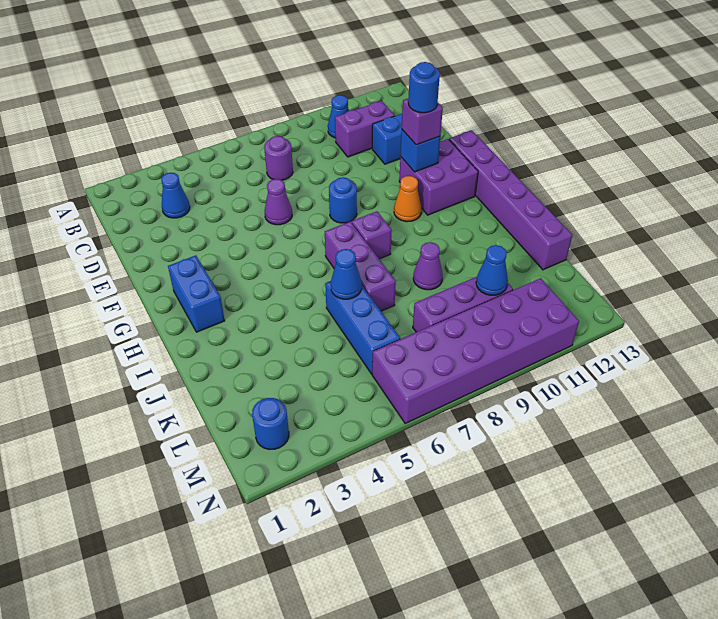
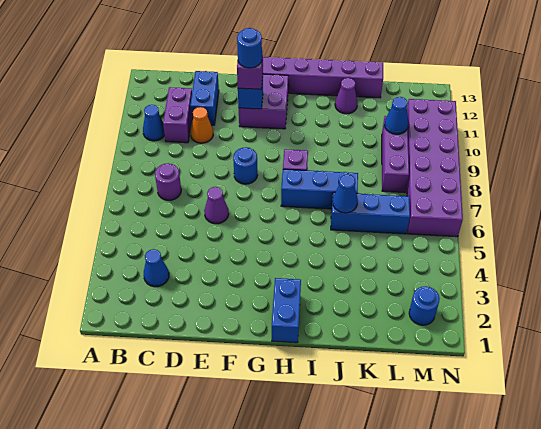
blue 1x2 brick [168,255,225,332] -> blue 1x2 brick turned to [272,278,301,343]
orange 1x1 cone [394,176,421,222] -> orange 1x1 cone moved to [190,107,213,143]
purple 1x3 brick [325,222,396,311] -> blue 1x3 brick [281,169,358,209]
purple 1x1 cone [413,242,443,290] -> purple 1x1 cone moved to [335,78,358,114]

